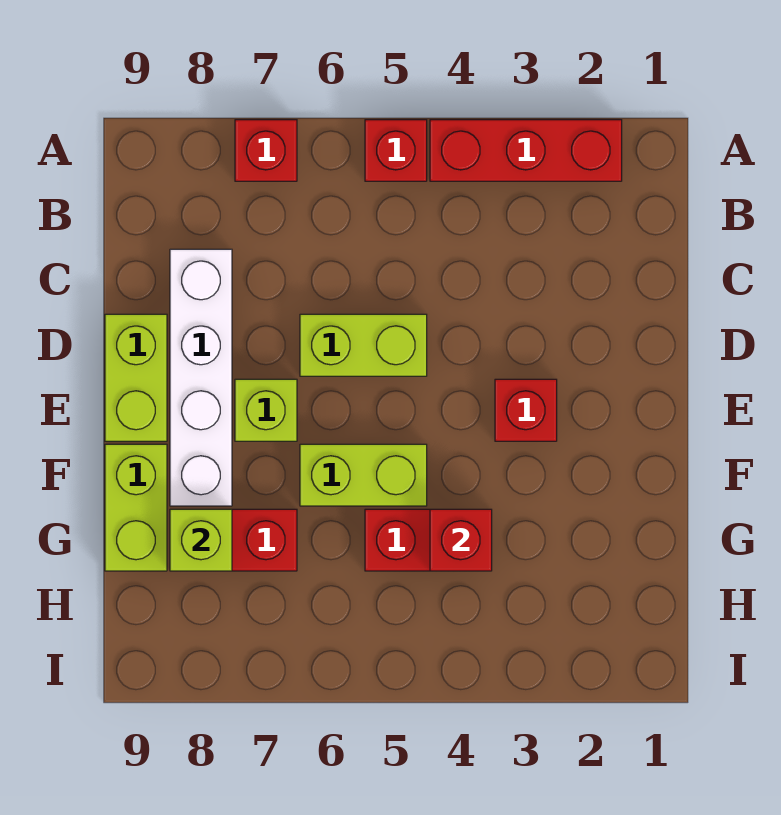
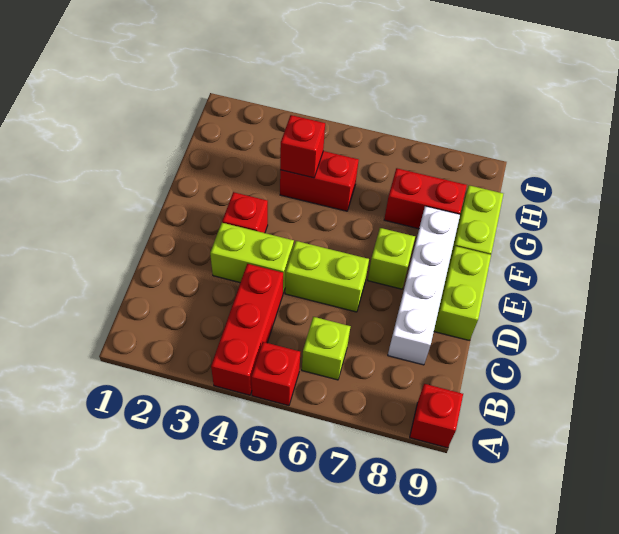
red 1x3 brick [430,120,622,181] -> red 1x3 brick turned to [211,264,283,395]
red 1x1 brick [235,120,297,181] -> red 1x1 brick moved to [410,384,463,448]
lime 1x2 brick [300,444,427,506] -> lime 1x2 brick moved to [210,223,294,293]
lime 1x1 brick [170,509,232,571] -> lime 1x1 brick moved to [302,317,350,380]

